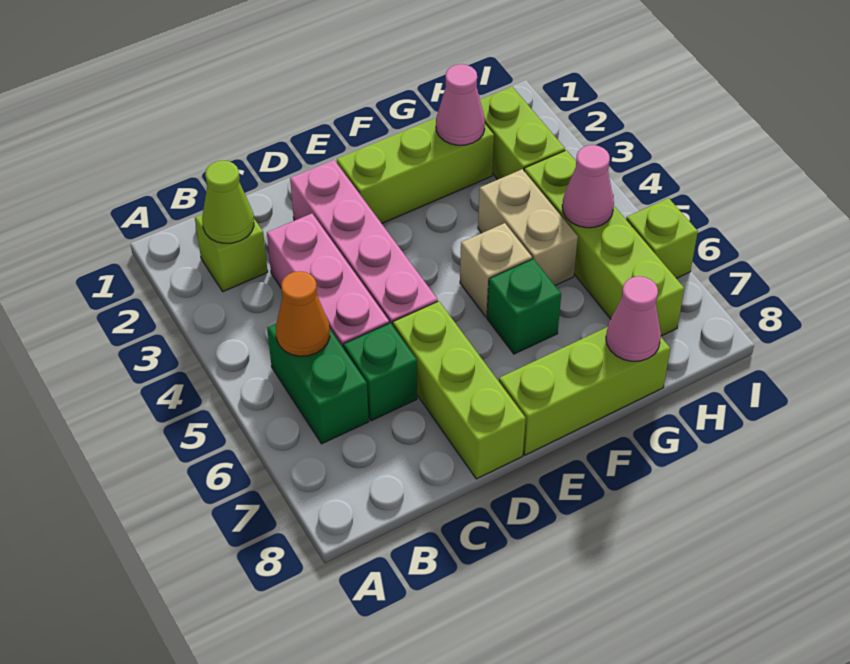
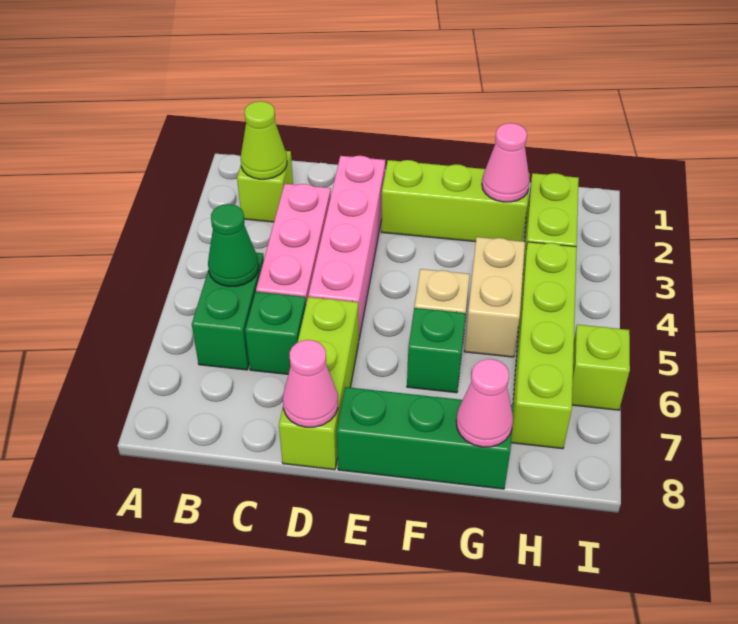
orange 1x1 cone [276,271,330,356] -> green 1x1 cone [208,204,259,286]
lime 1x3 brick [499,327,670,455] -> green 1x3 brick [337,387,514,489]
pink 1x1 cone [562,145,614,228] -> pink 1x1 cone moved to [283,340,338,427]

